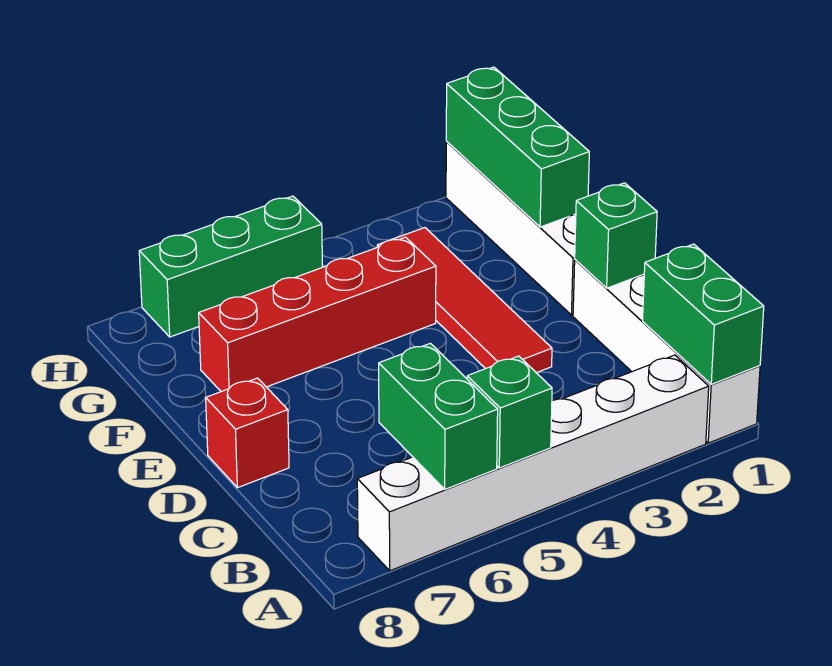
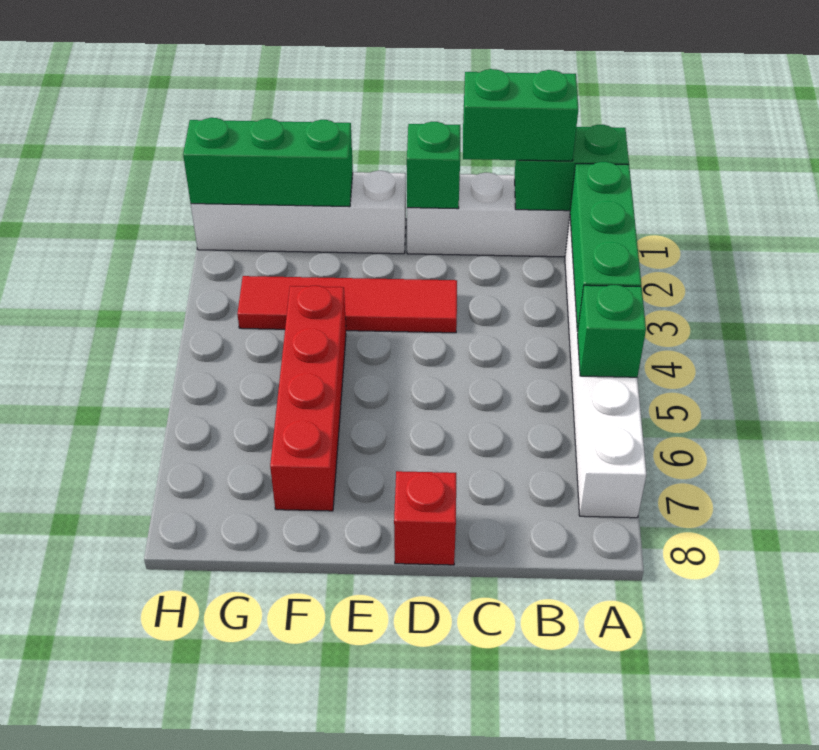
green 1x2 brick [379,343,498,489] -> green 1x2 brick moved to [463,69,578,161]
green 1x3 brick [139,196,322,337] -> green 1x3 brick moved to [570,162,641,332]

